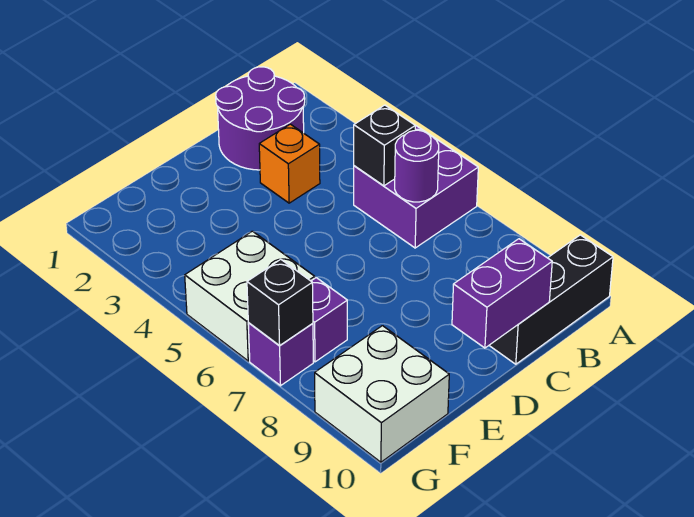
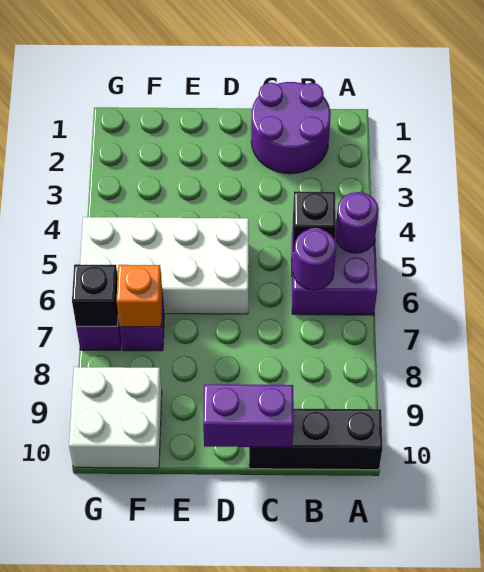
none -> purple 1x1 round brick [335,192,379,253]
orange 1x1 brick [259,124,320,203] -> orange 1x1 brick moved to [116,265,162,327]
white 2x2 brick [185,231,315,361] -> white 2x4 brick [80,217,249,314]

